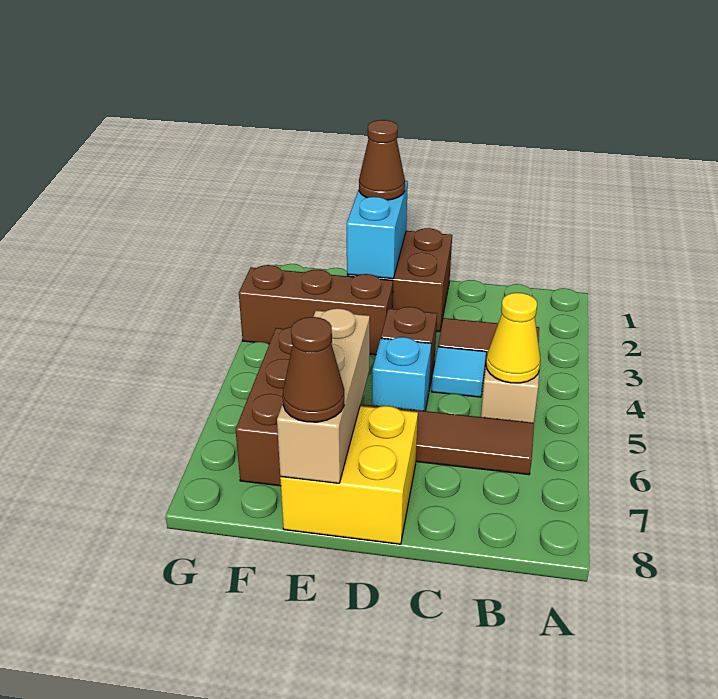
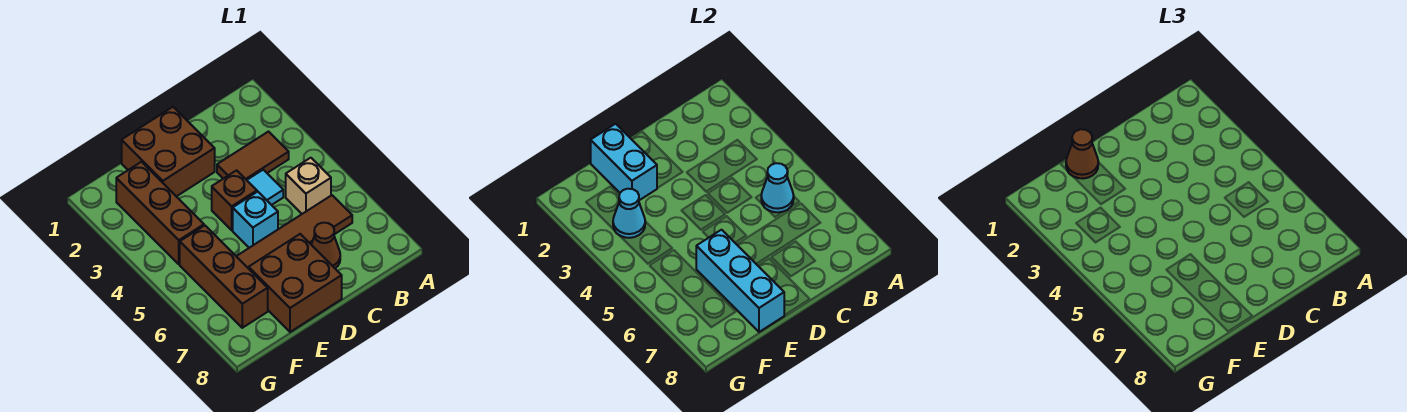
yellow 1x1 cone [486,293,541,383] -> cyan 1x1 cone [761,163,794,212]
yellow 2x2 brick [280,406,418,544] -> brown 2x2 brick [249,234,342,332]
brown 1x3 brick [239,265,393,355] -> brown 1x3 brick turned to [116,162,204,264]
tan 1x3 brick [277,308,370,483] -> cyan 1x3 brick [696,230,784,332]
brown 1x1 cone [283,317,344,422] -> brown 1x1 cone moved to [311,223,340,268]
none -> cyan 1x1 cone [613,189,645,238]

